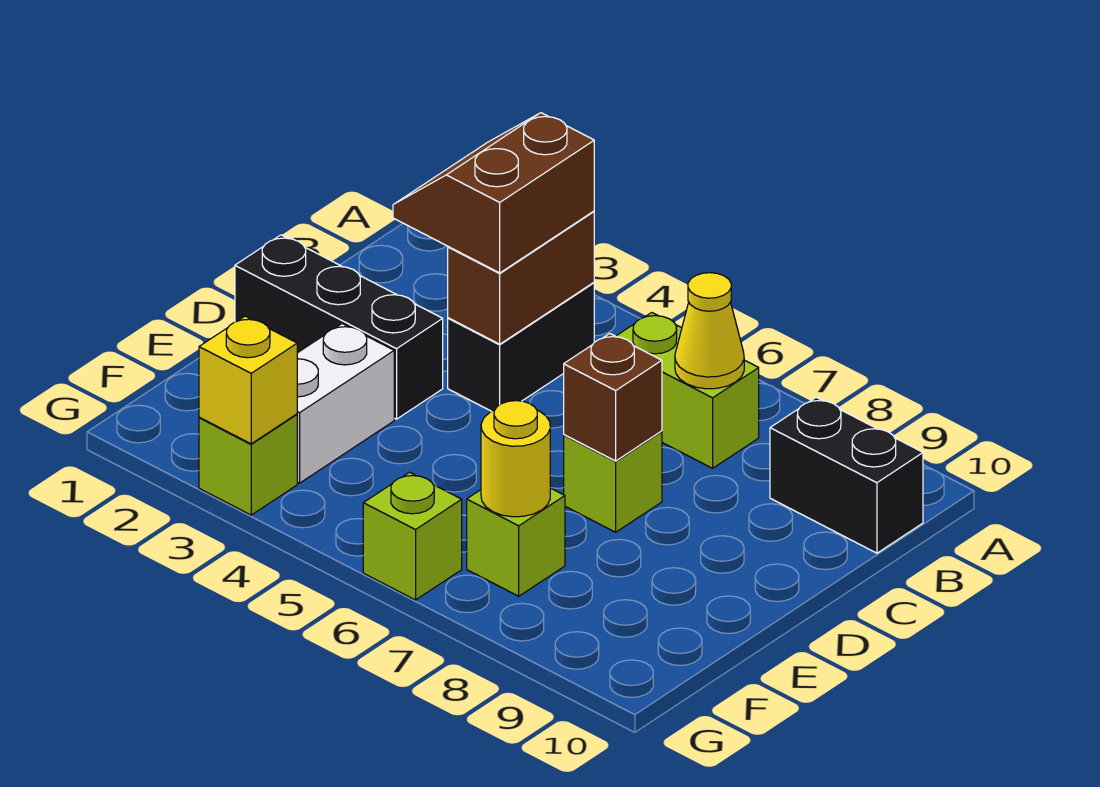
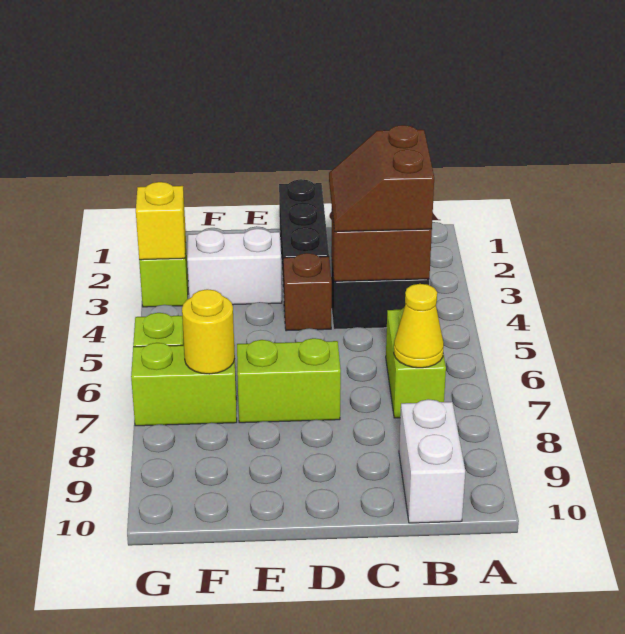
brown 2x2 slope [393,113,594,273] -> brown 2x2 slope turned to [329,125,434,232]
black 1x2 brick [770,397,923,553] -> white 1x2 brick [399,399,465,523]
lime 1x1 brick [564,431,662,532] -> lime 1x2 brick [237,338,341,423]
brown 1x1 brick [564,333,662,461] -> brown 1x1 brick moved to [284,253,332,331]
lime 1x1 brick [467,488,565,596] -> lime 1x2 brick [131,343,237,426]

